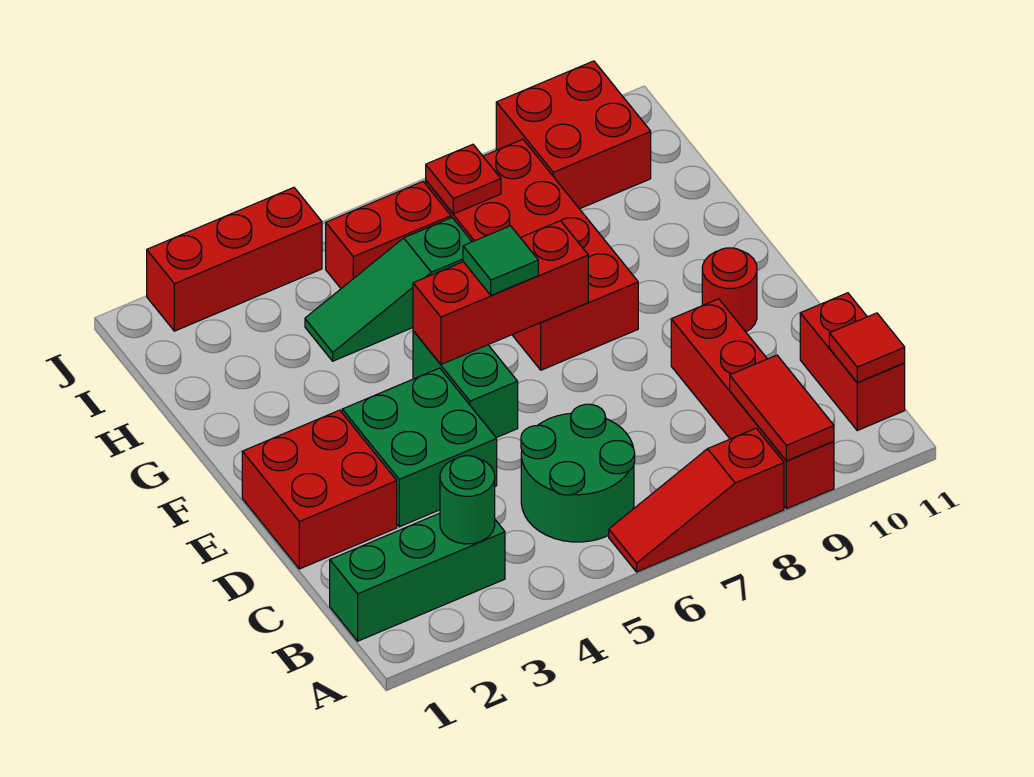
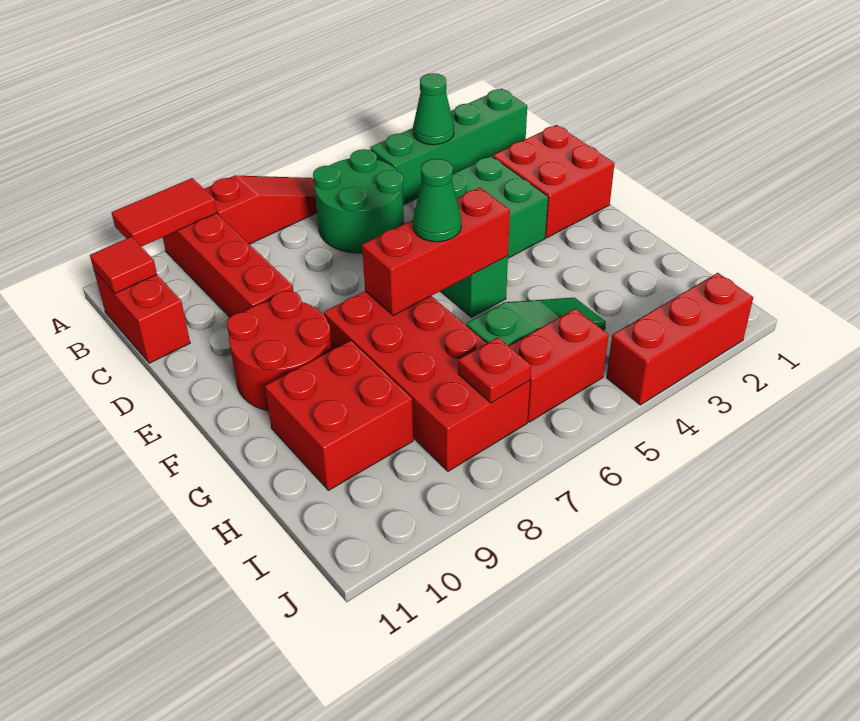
red 1x2 tile [730,355,834,461] -> red 1x2 tile turned to [112,178,217,247]
green 1x3 brick [330,513,505,641] -> green 1x4 brick [370,89,527,205]
green 1x1 round brick [440,456,495,544] -> green 1x1 cone [413,73,454,145]
red 1x1 round brick [702,248,757,332] -> red 2x2 round brick [227,291,332,411]
green 1x1 tile [463,226,538,295] -> green 1x1 cone [413,159,461,242]
red 2x2 brick [496,61,651,209] -> red 2x2 brick moved to [265,341,413,490]

